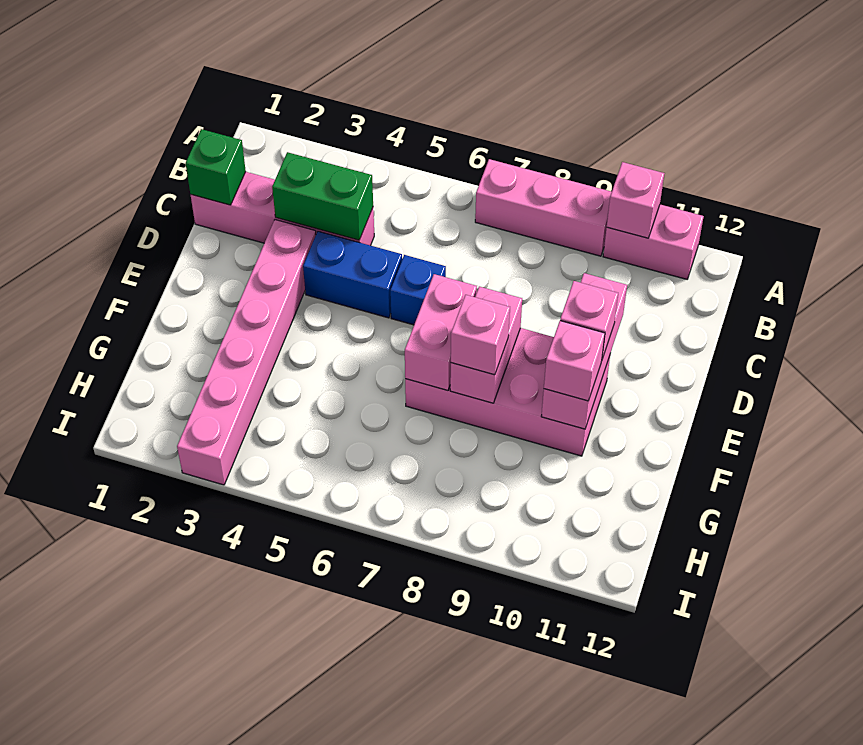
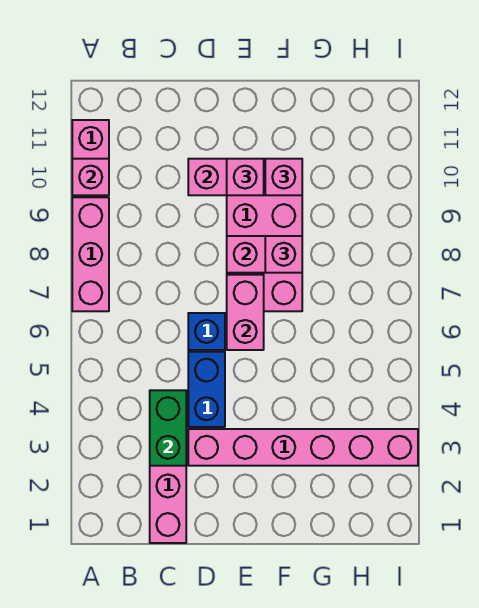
green 1x1 brick [186,129,246,205] -> none
pink 1x2 brick [405,274,477,391] -> pink 1x2 brick turned to [227,275,264,350]

